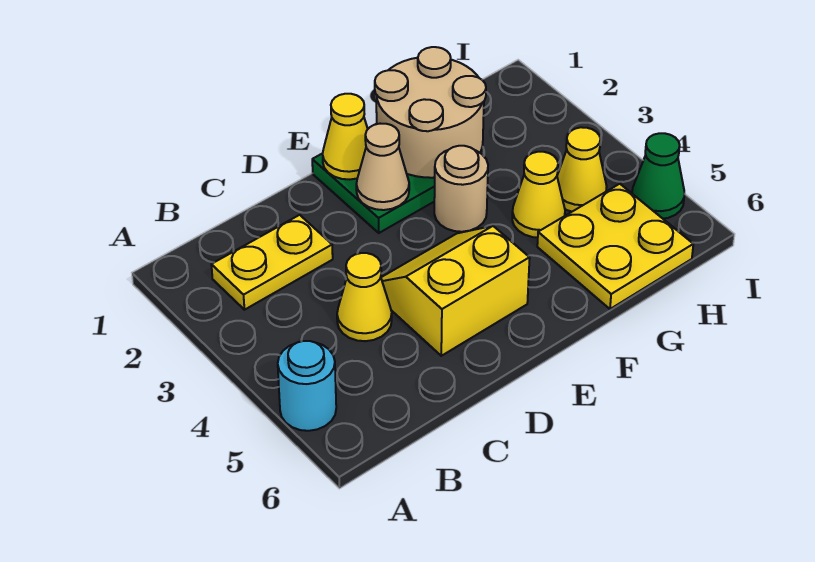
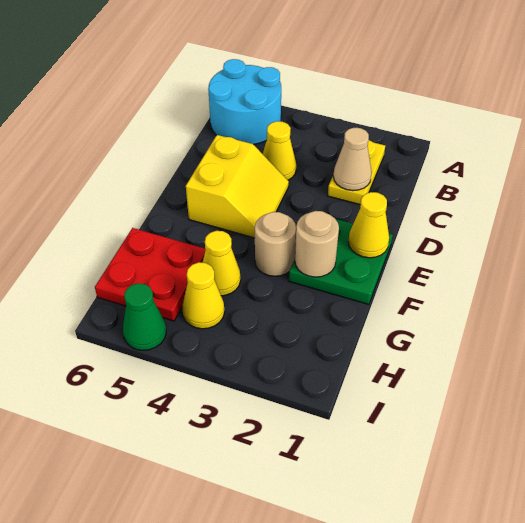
cyan 1x1 round brick [278,341,336,431] -> cyan 2x2 round brick [208,59,281,144]
tan 1x1 cone [356,124,409,210] -> tan 1x1 cone moved to [333,128,372,191]
tan 2x2 round brick [375,47,486,178] -> tan 1x1 round brick [295,211,339,277]
yellow 2x2 plate [537,184,693,309] -> red 2x2 plate [95,228,206,321]

